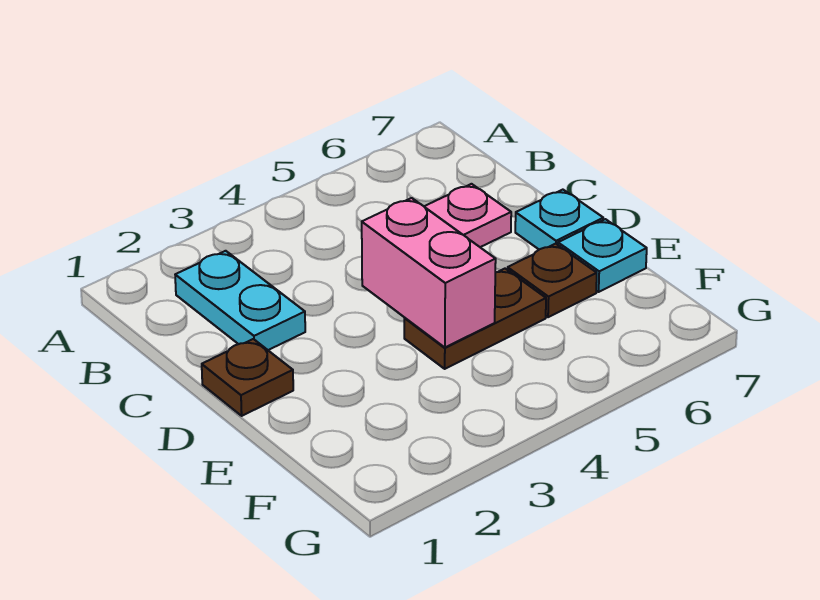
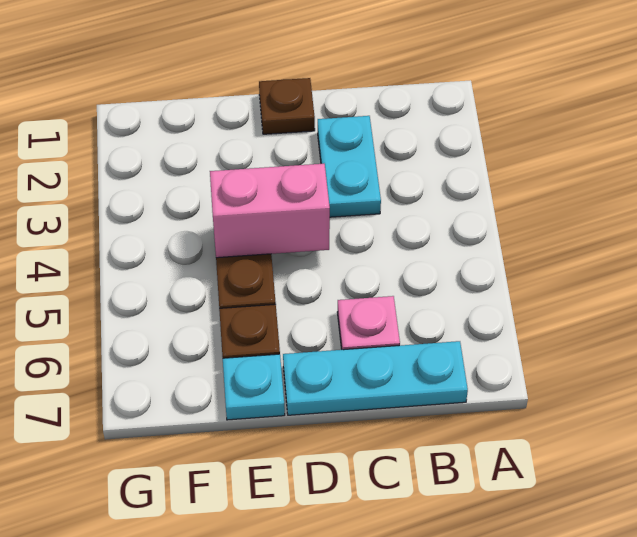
cyan 1x2 plate [175,251,305,350] -> cyan 1x2 plate turned to [318,116,381,217]
cyan 1x1 plate [515,190,603,249] -> cyan 1x3 plate [283,341,468,415]

